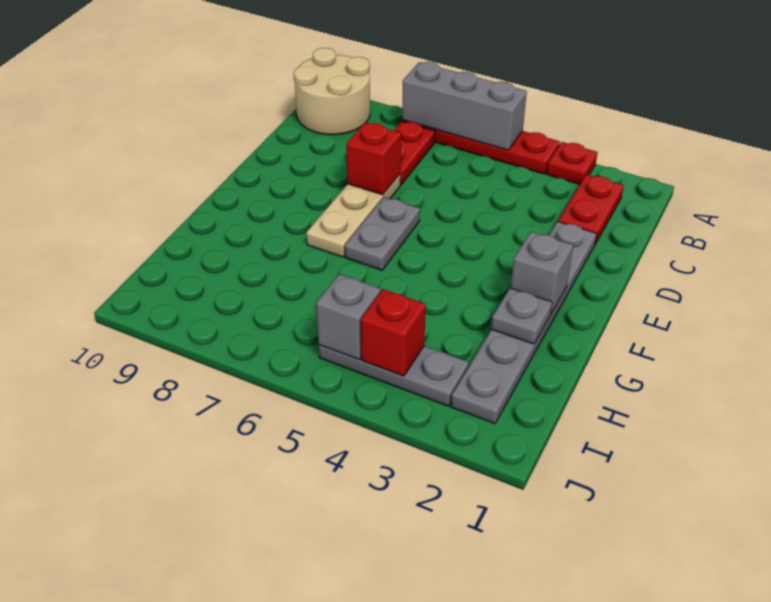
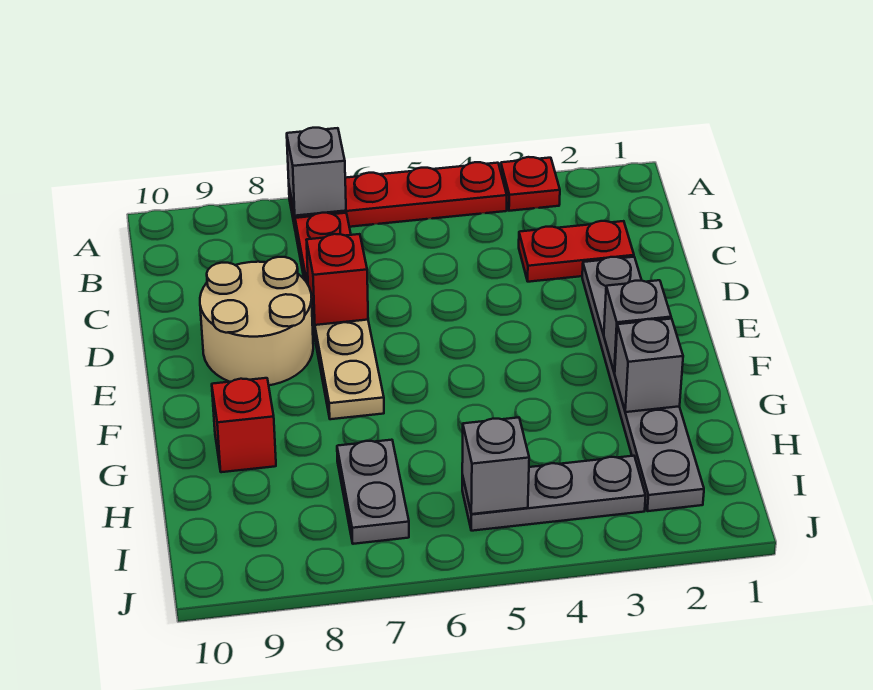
grey 1x3 brick [402,62,527,150] -> grey 1x1 brick [287,128,346,216]
tan 2x2 round brick [294,48,370,135] -> tan 2x2 round brick moved to [200,257,313,385]
red 1x2 plate [558,174,624,244] -> red 1x2 plate turned to [519,221,634,282]
grey 1x2 plate [345,197,420,270] -> grey 1x2 plate moved to [337,440,409,544]
grey 1x1 plate [491,288,552,344] -> grey 1x1 brick [615,319,683,412]
red 1x1 brick [361,289,426,376] -> red 1x1 brick moved to [212,378,276,472]

